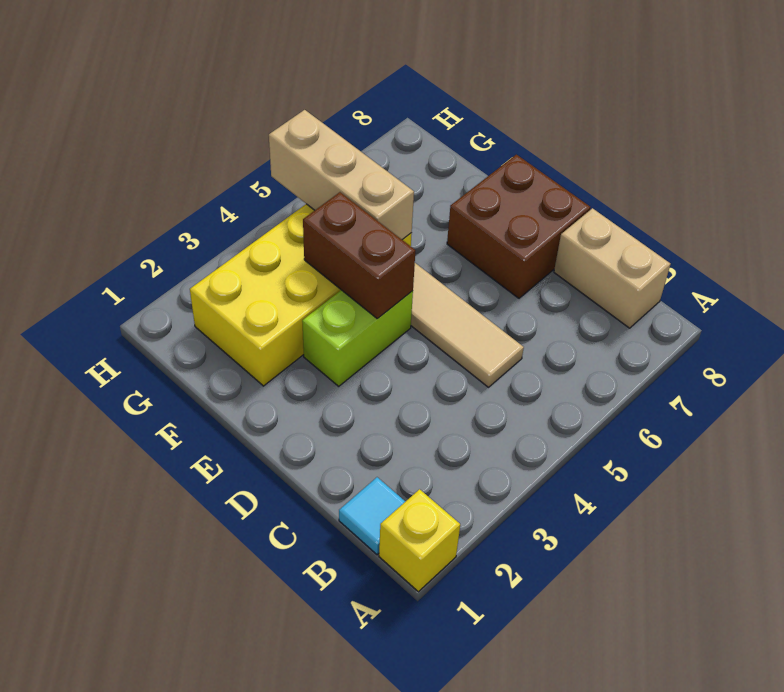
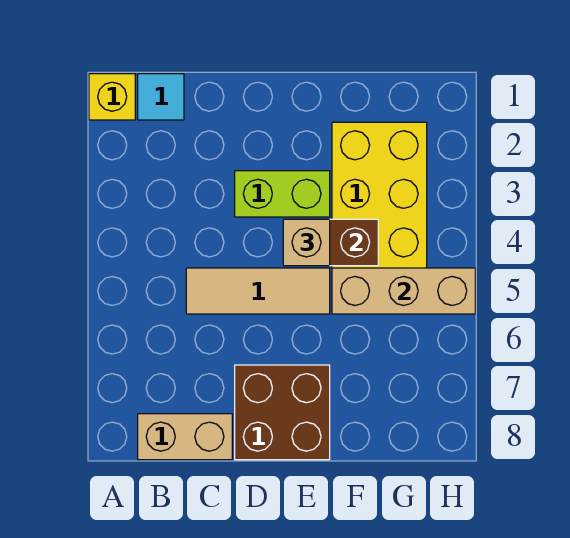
lime 1x2 brick [302,290,413,386] -> lime 1x2 brick turned to [235,171,330,217]
none -> tan 1x1 brick [283,219,330,266]

